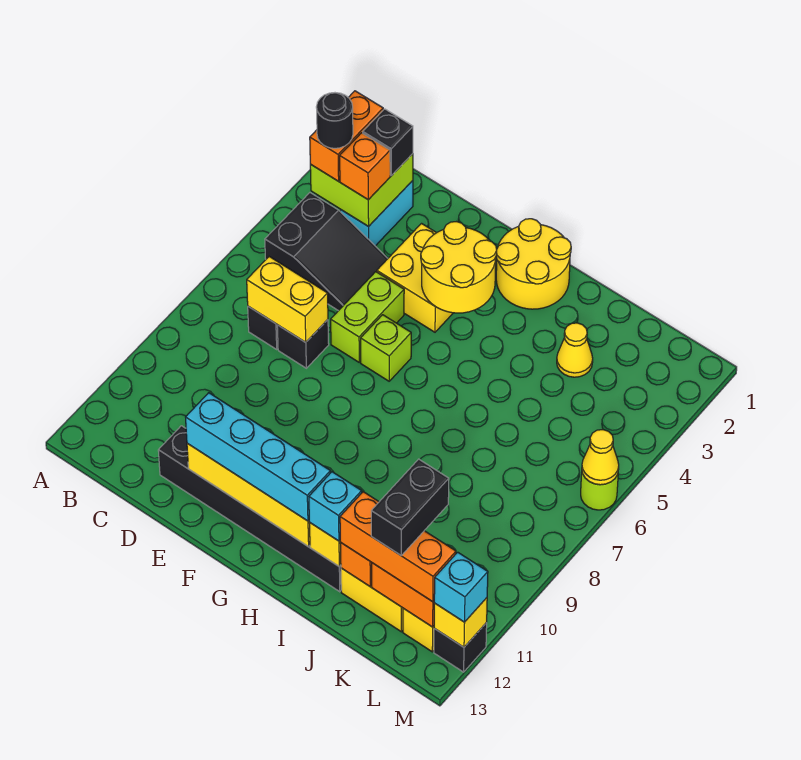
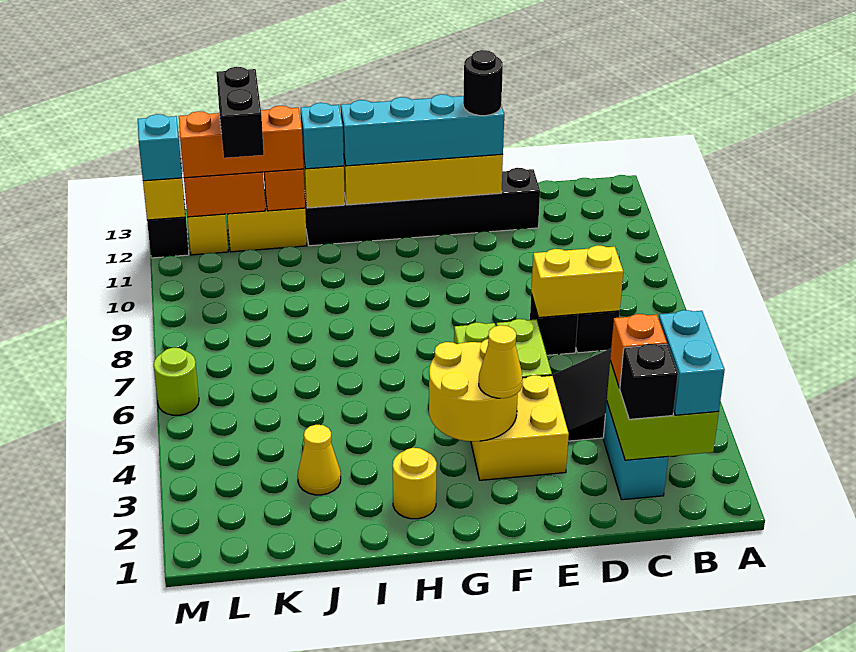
orange 1x2 brick [310,91,383,181] -> cyan 1x2 brick [659,310,725,415]
black 1x1 round brick [316,93,353,148] -> black 1x1 round brick moved to [463,50,503,116]
yellow 2x2 round brick [496,219,571,309] -> yellow 1x1 round brick [393,448,437,519]
yellow 1x1 cone [582,430,619,485] -> yellow 1x1 cone moved to [479,325,523,398]

